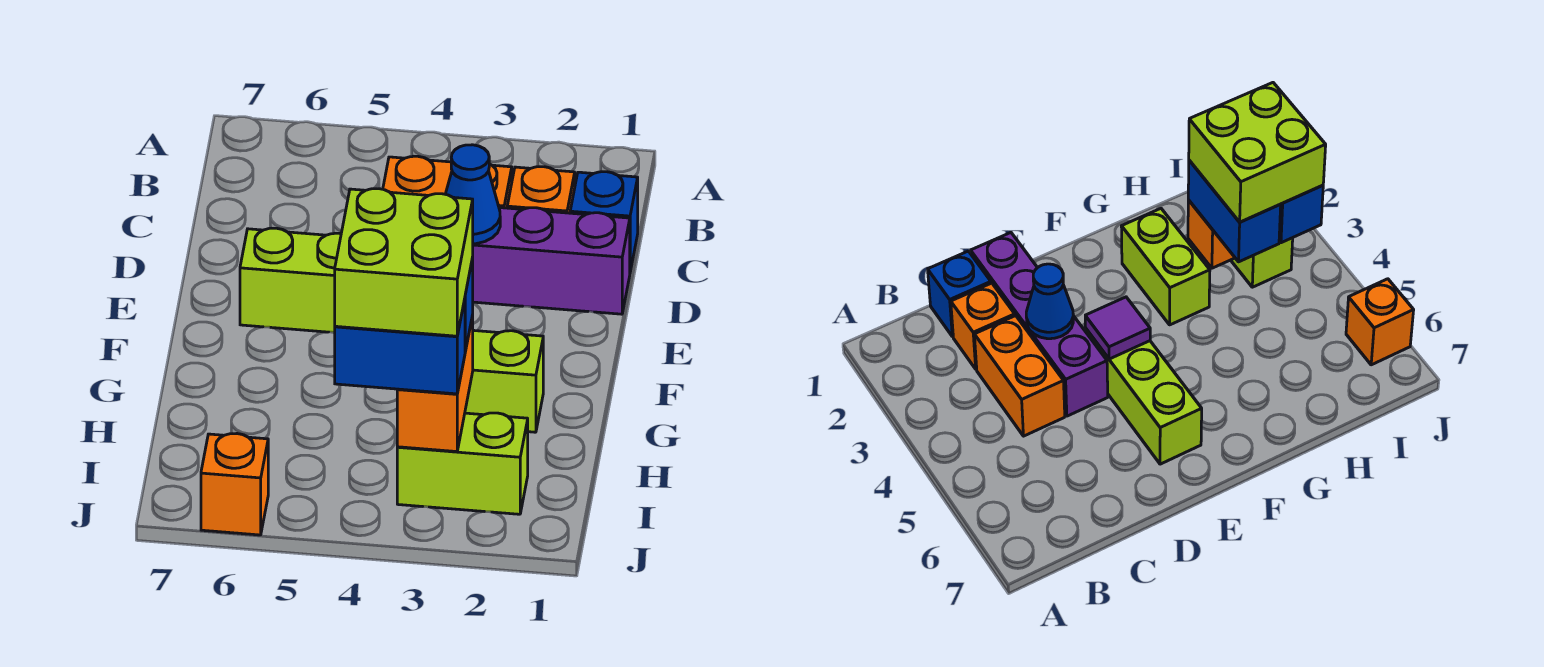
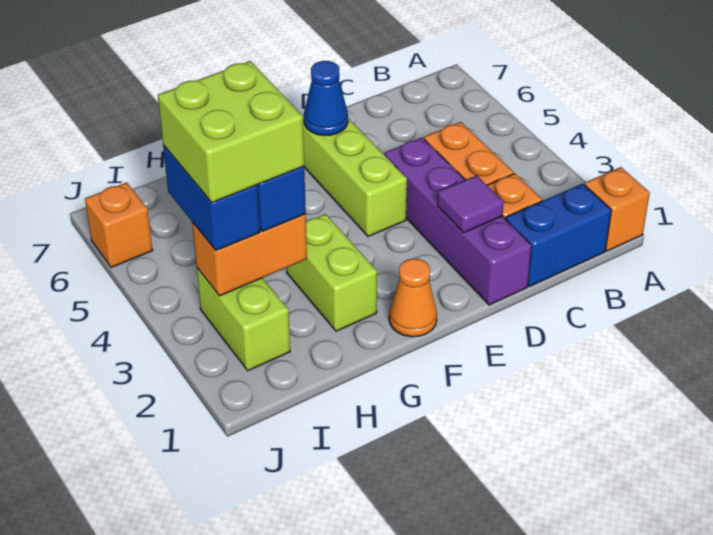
none -> orange 1x1 brick [584,167,650,251]
blue 1x1 brick [570,172,638,271] -> blue 1x2 brick [506,184,611,287]
blue 1x1 cone [446,145,500,244] -> blue 1x1 cone moved to [304,61,348,136]
purple 1x1 tile [1085,297,1150,359] -> purple 1x1 tile moved to [437,175,504,233]
none -> orange 1x1 cone [389,258,437,337]

